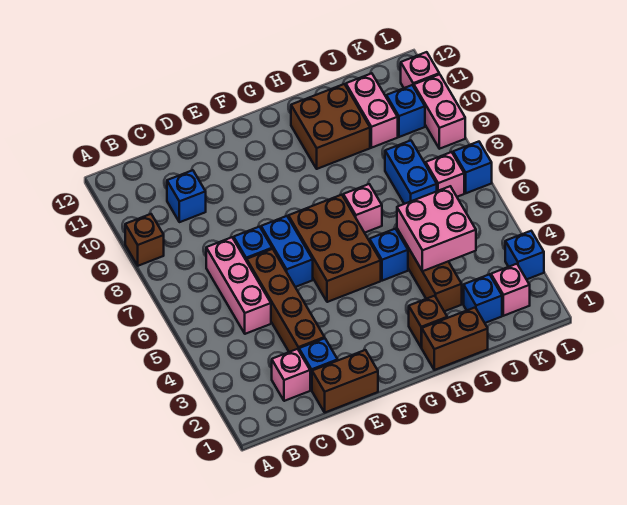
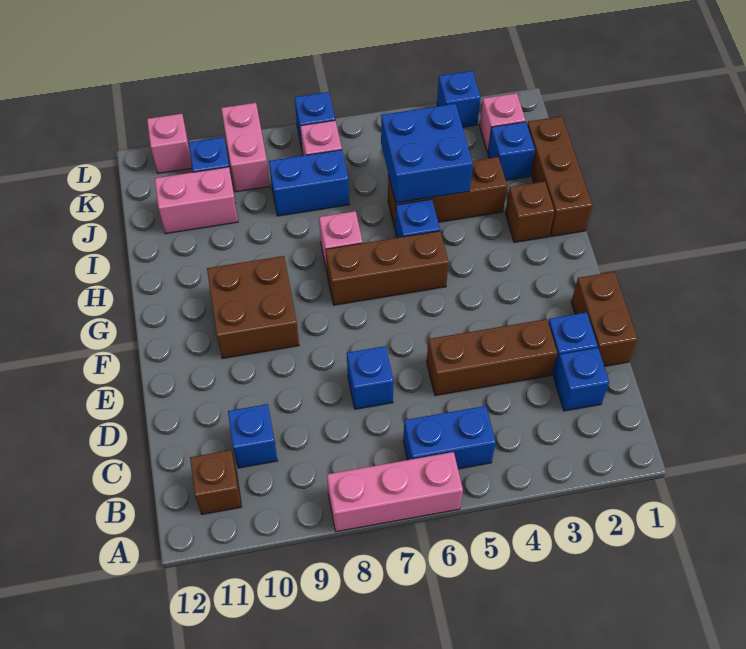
brown 1x1 brick [125,214,164,266] -> brown 1x1 brick moved to [190,450,242,514]
pink 1x1 brick [272,349,310,401] -> blue 1x1 brick [554,348,609,411]
pink 1x3 brick [206,237,271,334] -> pink 1x3 brick moved to [327,452,463,532]
brown 1x4 brick [247,249,325,352] -> brown 1x3 brick [427,319,557,395]
blue 1x2 brick [261,216,313,287] -> blue 1x2 brick moved to [403,406,496,469]
brown 2x3 brick [289,195,381,302] -> brown 1x3 brick [326,231,449,305]
brown 1x2 brick [421,308,488,370] -> brown 1x3 brick [527,116,592,236]
brown 2x2 brick [291,84,370,169] -> brown 2x2 brick moved to [207,256,299,359]
pink 2x2 brick [397,186,476,271] -> blue 2x2 brick [381,104,473,203]
pink 1x2 brick [414,74,465,149] -> pink 1x2 brick turned to [221,103,270,192]

